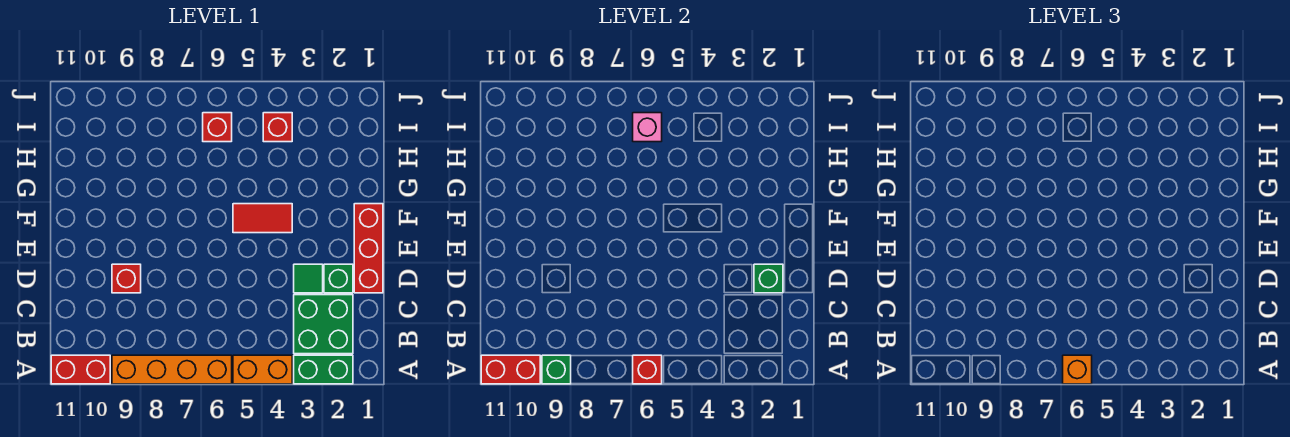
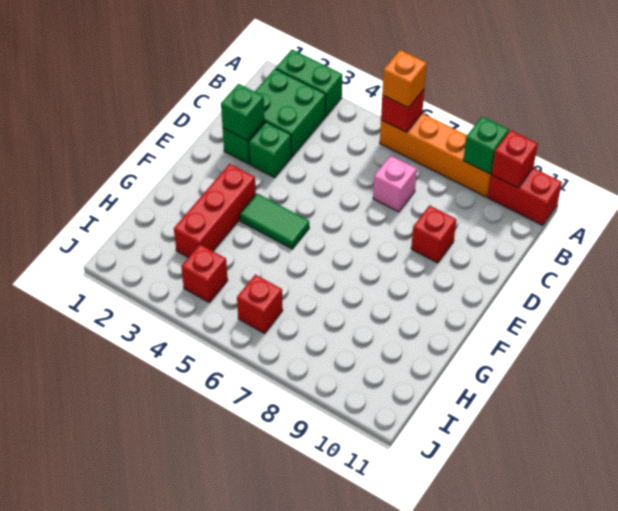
orange 1x2 brick [233,355,292,384] -> none
red 1x2 brick [481,355,540,384] -> red 1x1 brick [491,130,538,188]
red 1x3 brick [354,204,383,293] -> red 1x3 brick moved to [174,164,256,258]
green 1x1 tile [294,264,323,293] -> green 1x1 brick [249,122,291,178]
red 1x2 tile [233,204,292,233] -> green 1x2 tile [240,194,309,249]
pink 1x1 brick [633,113,662,142] -> pink 1x1 brick moved to [373,156,417,212]

